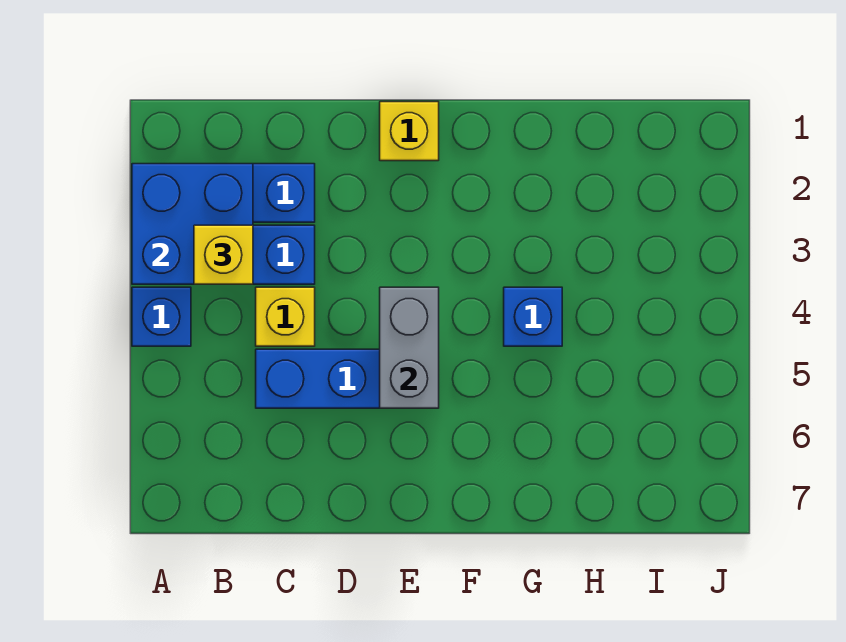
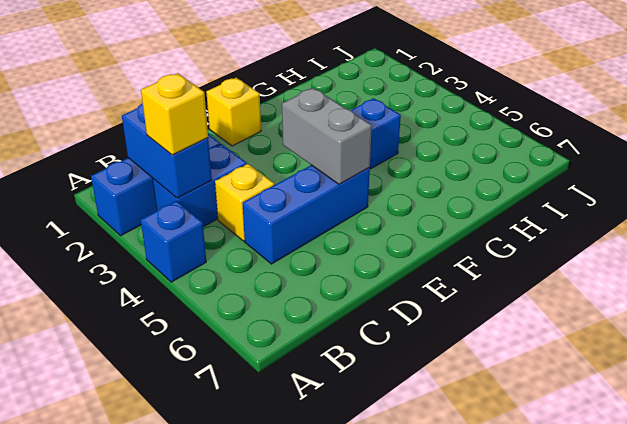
blue 2x2 brick [132,164,253,284] -> blue 1x2 brick [122,103,212,198]

